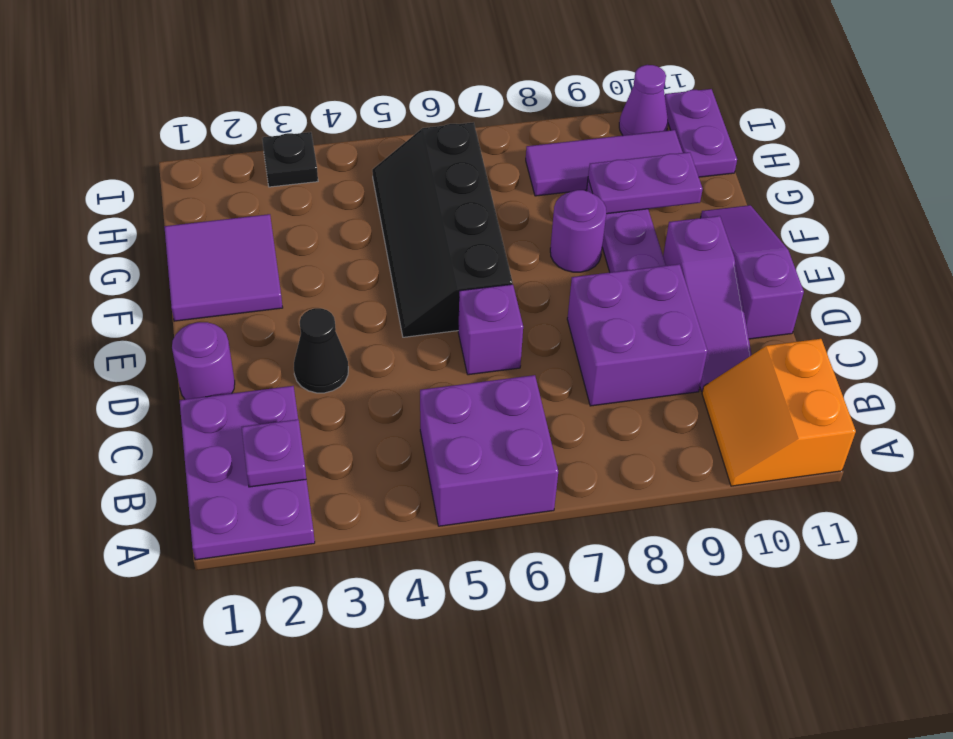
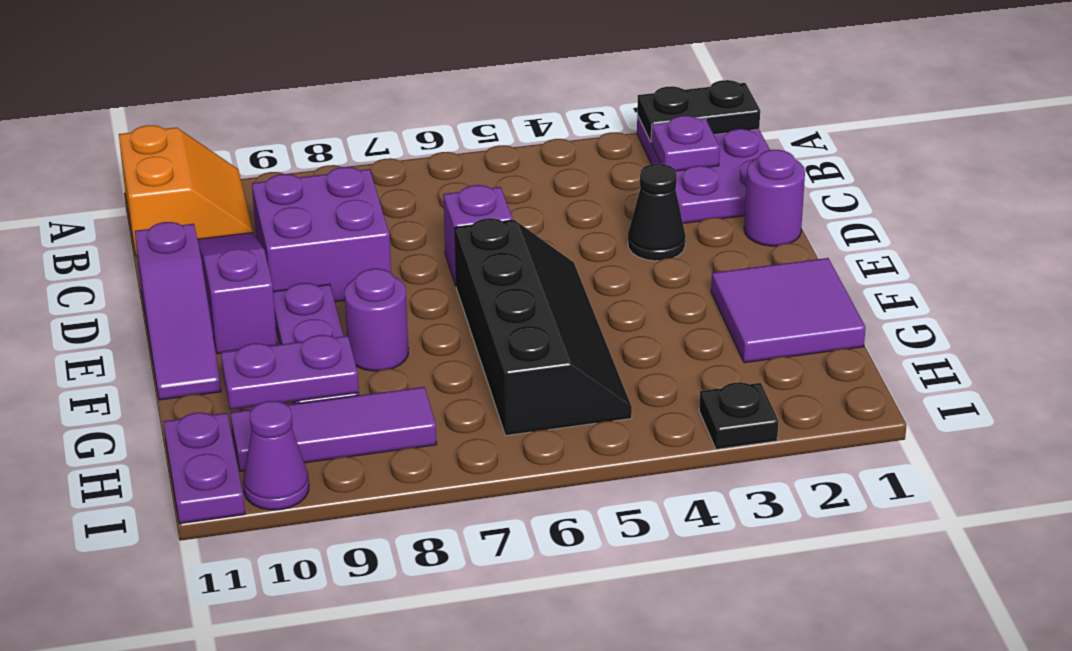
none -> black 1x2 plate [637,80,760,142]
purple 2x2 brick [420,375,558,526] -> none

